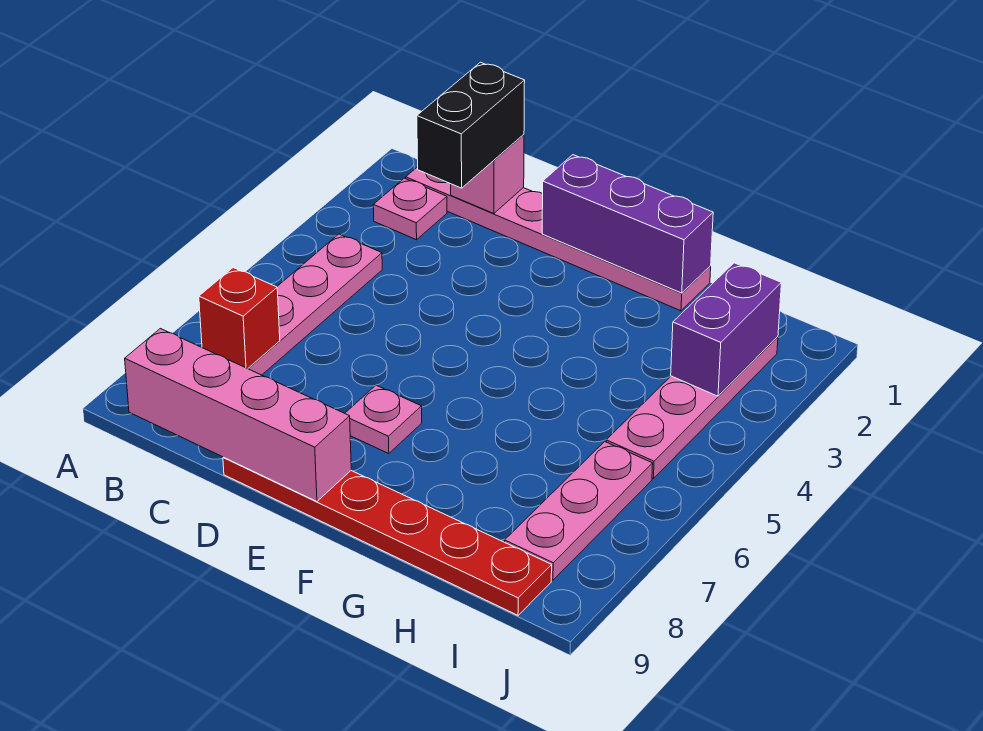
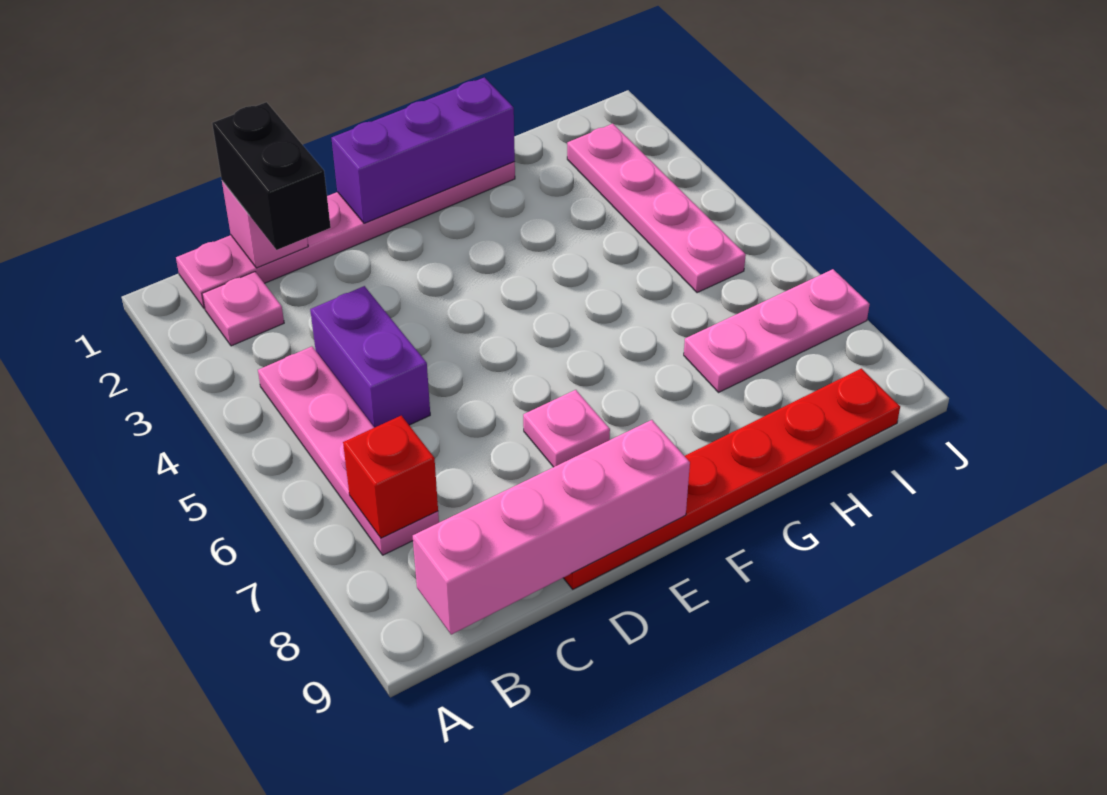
purple 1x2 brick [671,263,781,396] -> purple 1x2 brick moved to [310,286,430,428]
pink 1x3 plate [505,442,653,580] -> pink 1x3 plate turned to [684,269,870,392]

